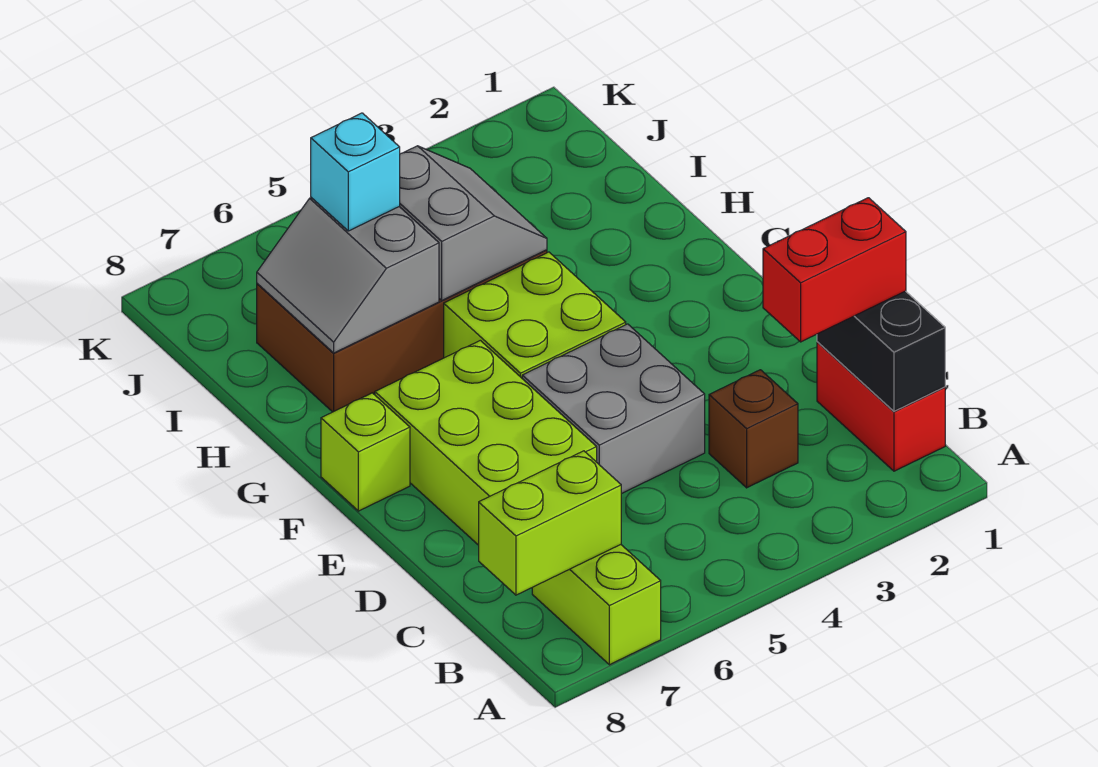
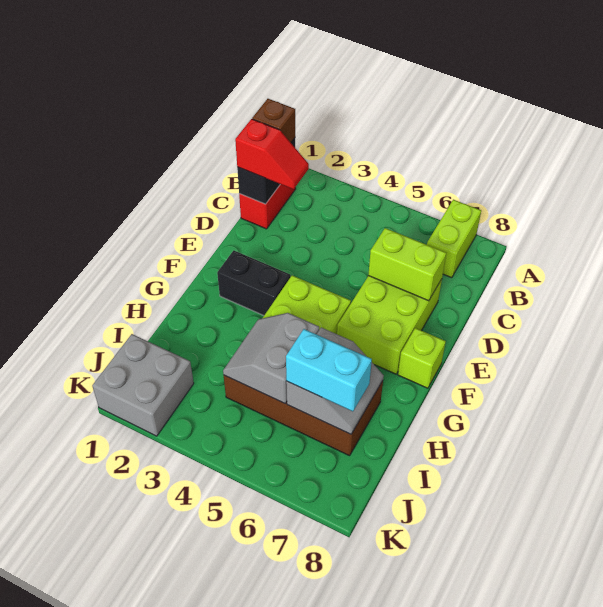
lime 1x2 brick [479,451,621,595] -> lime 1x2 brick moved to [368,228,446,301]
red 1x2 brick [763,198,906,342] -> red 1x2 slope [235,119,309,189]
brown 1x1 brick [709,370,798,488] -> brown 1x1 brick moved to [252,99,295,142]
grey 2x2 brick [522,324,705,494] -> grey 2x2 brick moved to [92,334,194,436]
none -> black 1x2 brick [217,250,291,316]
cyan 1x1 brick [311,113,400,231] -> cyan 1x2 brick [286,329,372,411]

